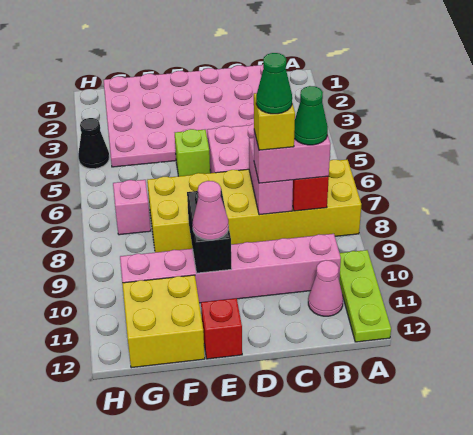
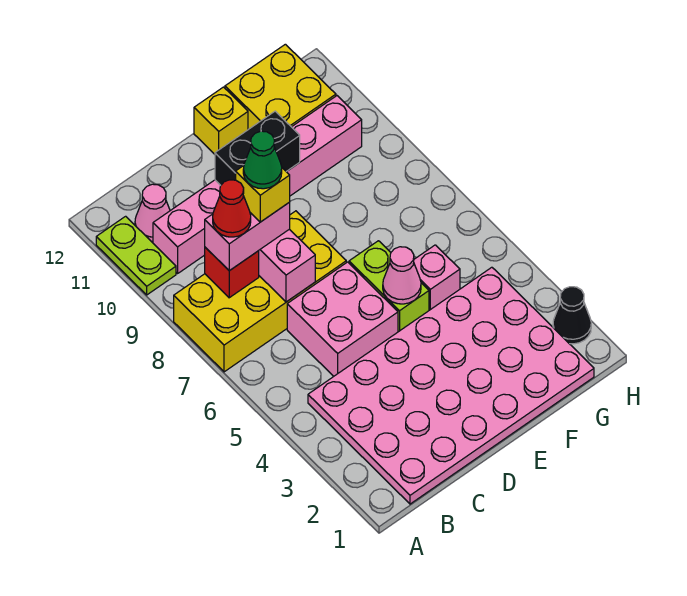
yellow 2x6 brick [147,160,361,252] -> yellow 2x4 brick [174,211,346,372]
lime 1x3 plate [339,250,391,342] -> lime 1x2 plate [96,216,176,295]
green 1x1 cone [294,86,328,145] -> red 1x1 cone [213,180,251,237]
lime 1x1 brick [175,129,210,176] -> lime 1x2 brick [349,241,429,332]
black 1x2 brick [187,189,232,273] -> black 1x2 brick turned to [215,111,300,185]
pink 1x1 cone [193,181,229,240] -> pink 1x1 cone moved to [383,247,421,304]
red 1x1 brick [201,298,242,359] -> yellow 1x1 brick [194,87,248,154]
pink 1x1 brick [113,180,151,235] -> pink 1x1 brick moved to [414,245,460,310]
black 1x1 cone [78,118,109,169] -> black 1x1 cone moved to [553,287,591,344]

